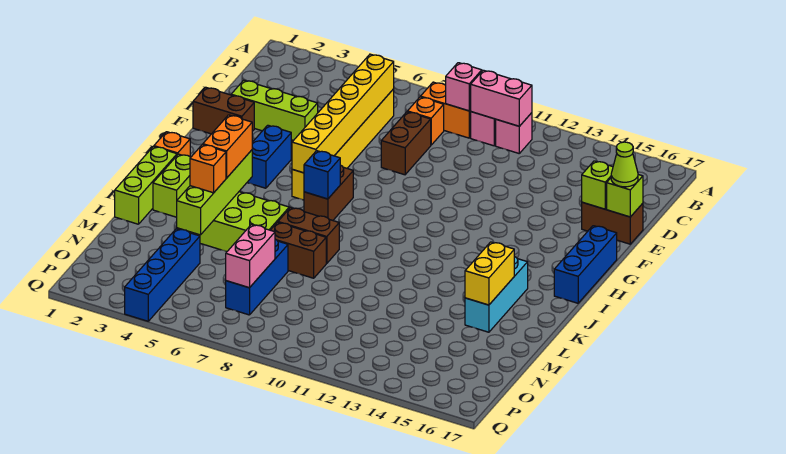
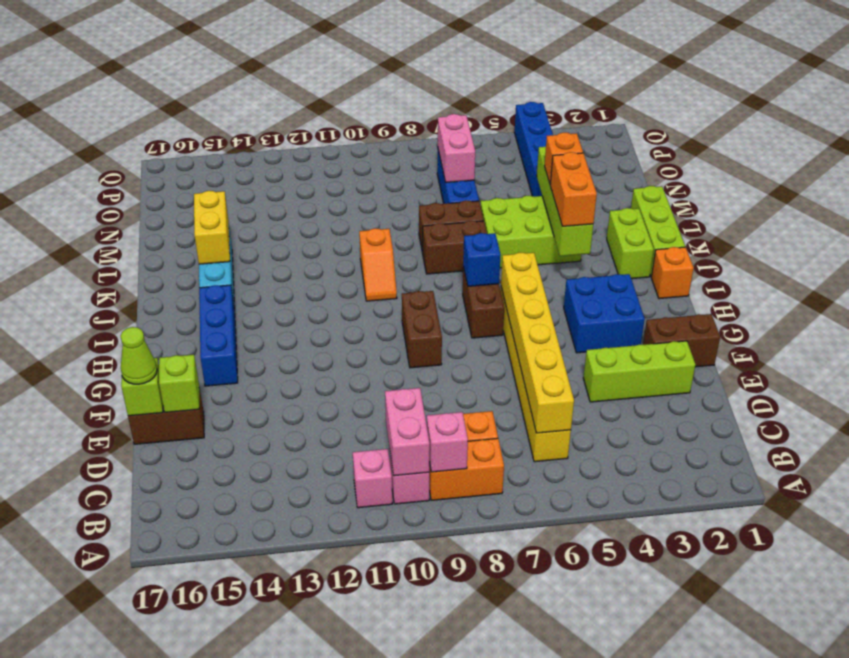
pink 1x2 brick [471,70,532,126] -> pink 1x2 brick turned to [385,388,430,476]
brown 1x2 brick [381,112,431,175] -> brown 1x2 brick moved to [402,291,442,368]
blue 1x2 brick [247,125,291,188] -> blue 2x2 brick [564,274,645,353]
blue 1x3 brick [554,226,617,303] -> blue 1x3 brick moved to [199,285,238,386]
none -> orange 1x2 slope [359,228,397,301]

